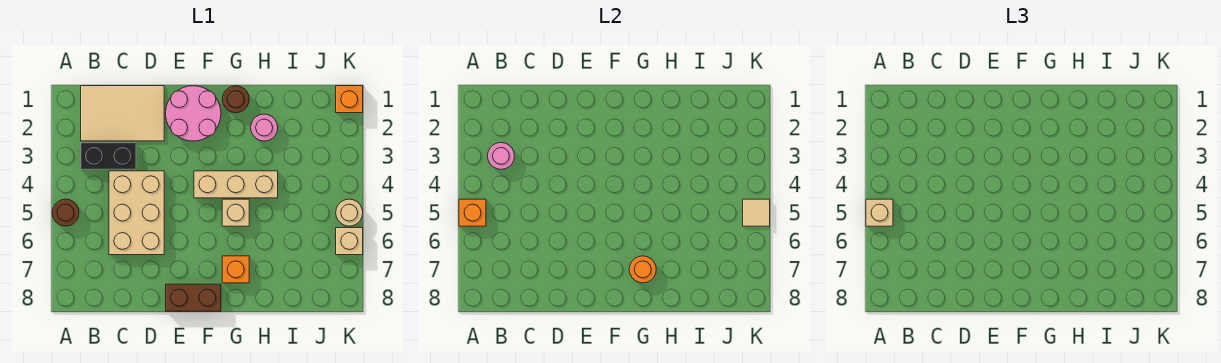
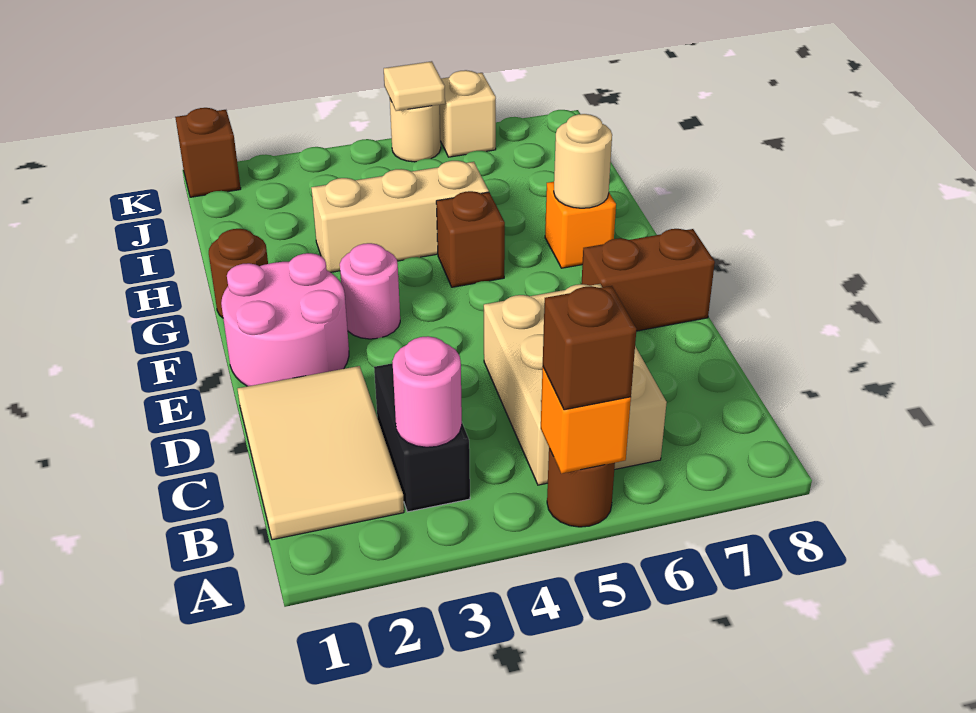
tan 1x1 brick [866,199,893,226] -> brown 1x1 brick [543,286,636,410]
tan 2x3 brick [109,171,164,255] -> tan 2x3 brick turned to [484,284,667,485]
brown 1x2 brick [166,284,221,311] -> brown 1x2 brick turned to [581,229,715,331]
tan 1x3 brick [194,171,278,198] -> tan 1x3 brick turned to [311,161,489,272]
tan 1x1 brick [222,199,249,226] -> brown 1x1 brick [436,191,505,287]
orange 1x1 round brick [629,256,656,283] -> tan 1x1 round brick [554,114,612,208]
pink 1x1 round brick [251,114,278,141] -> pink 1x1 round brick moved to [340,243,400,339]
orange 1x1 brick [336,86,363,113] -> brown 1x1 brick [175,108,241,197]

